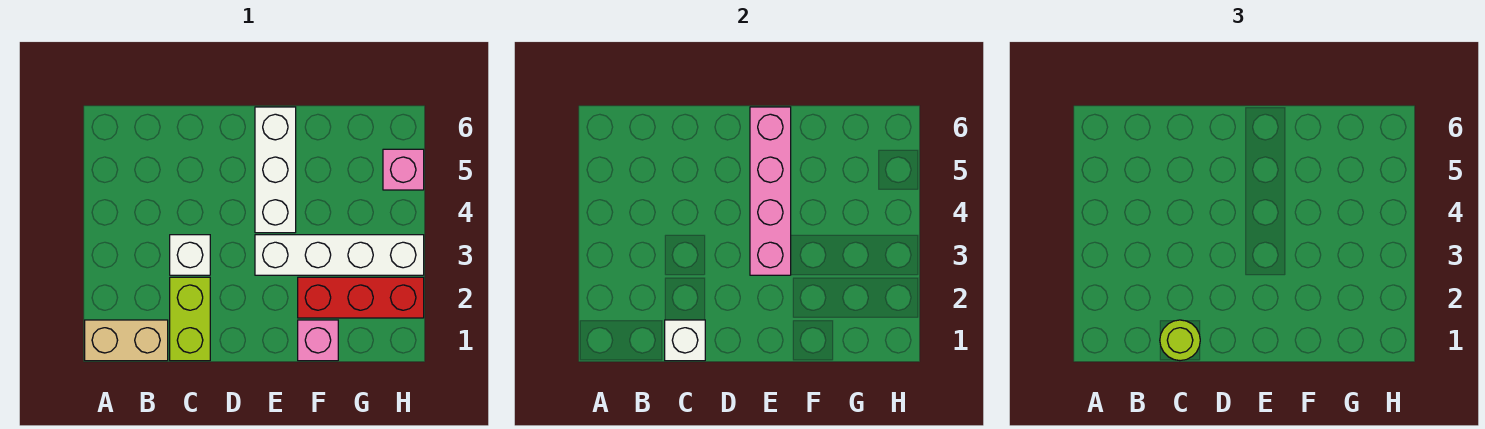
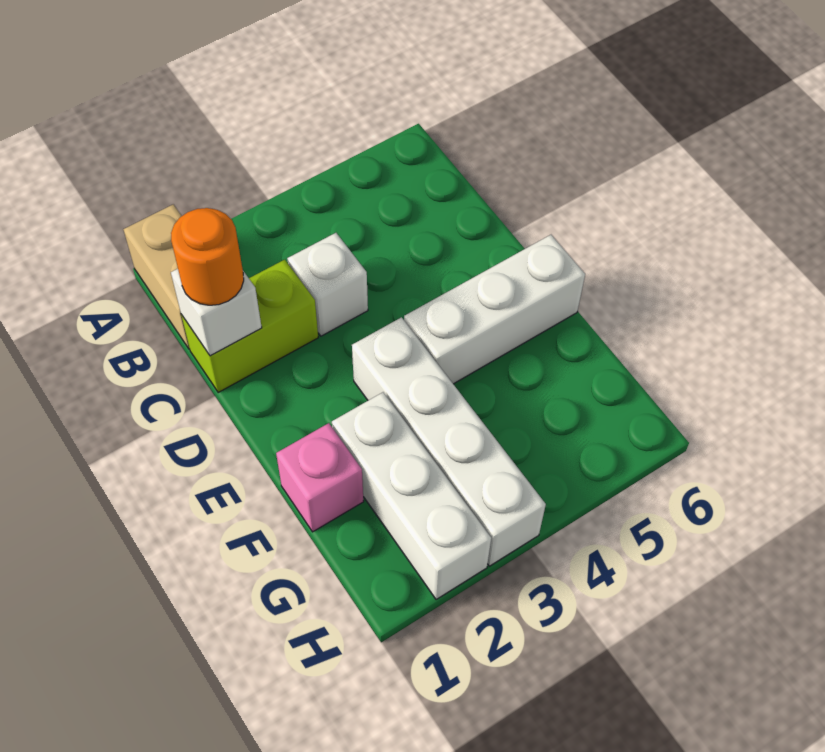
lime 1x1 round brick [1160,320,1200,361] -> orange 1x1 round brick [171,208,244,305]
pink 1x4 brick [750,107,791,275] -> none
red 1x3 brick [298,277,424,318] -> white 1x3 brick [332,392,491,600]
pink 1x1 brick [383,149,424,190] -> none

